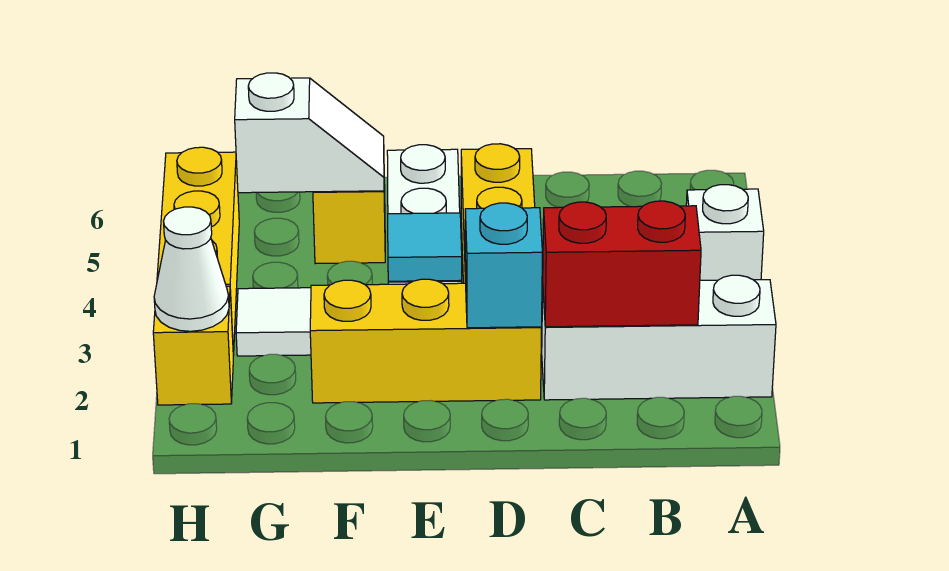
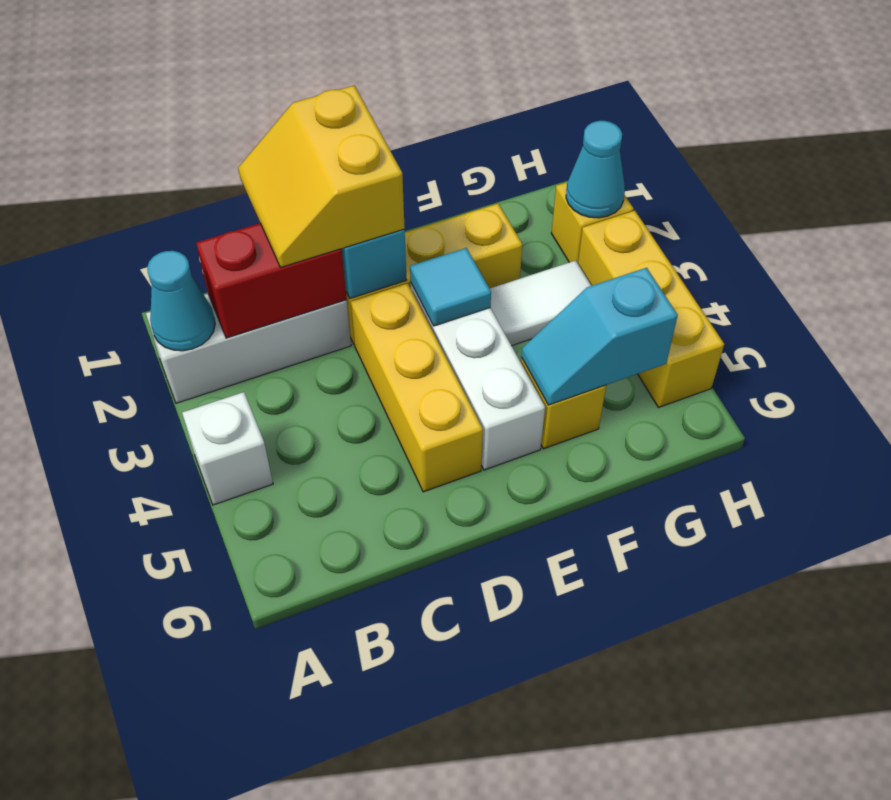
none -> cyan 1x1 cone [147,251,215,351]
none -> yellow 2x2 slope [238,85,405,267]
white 1x2 slope [235,73,384,193] -> cyan 1x2 slope [521,268,678,405]
white 1x1 cone [154,207,229,331] -> cyan 1x1 cone [566,121,625,218]

